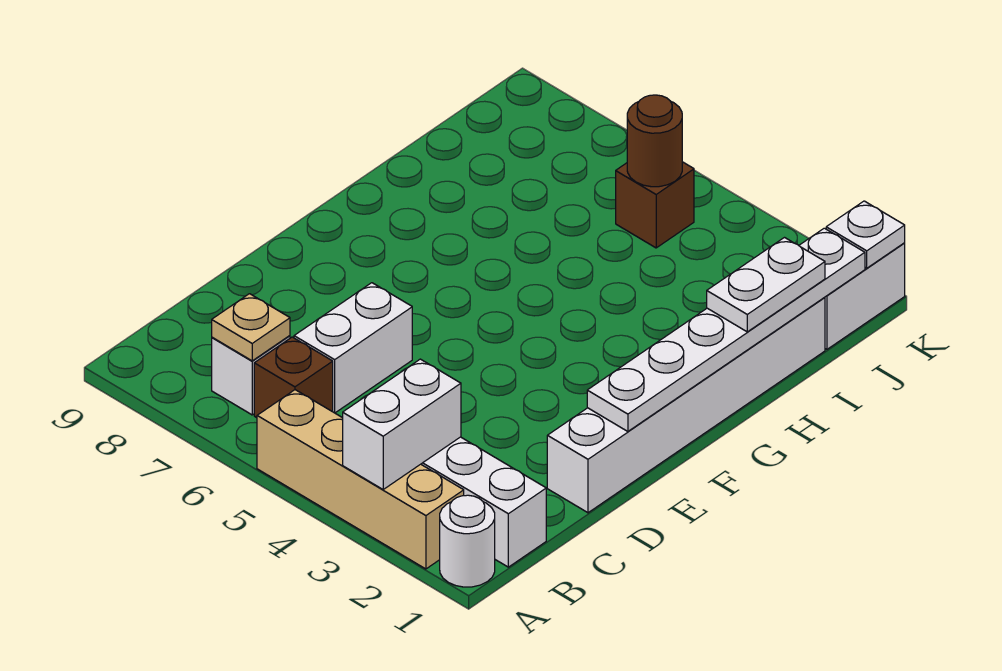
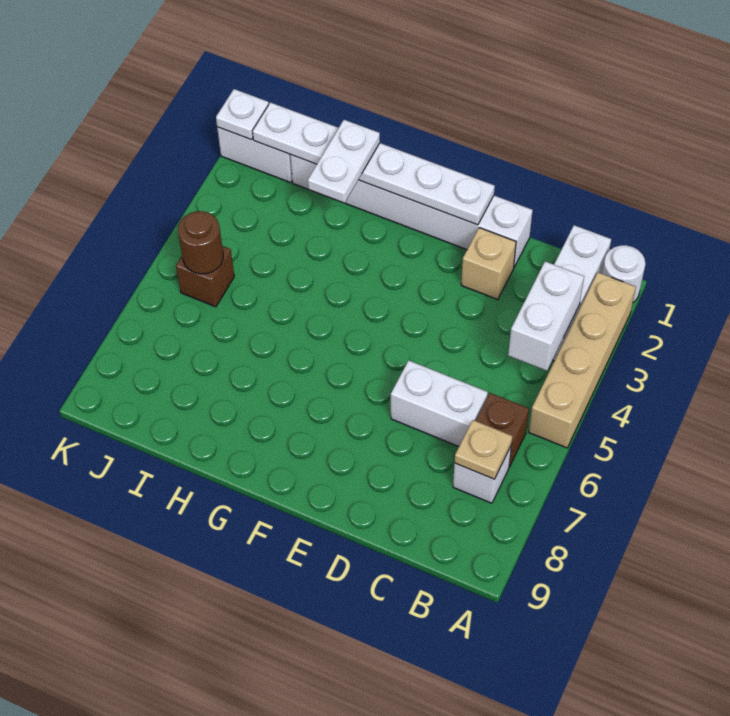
white 1x2 brick [343,359,461,489] -> white 1x2 brick turned to [508,261,584,371]
none -> tan 1x1 brick [461,228,516,300]
white 1x2 plate [707,238,825,332] -> white 1x2 plate turned to [308,120,380,203]

